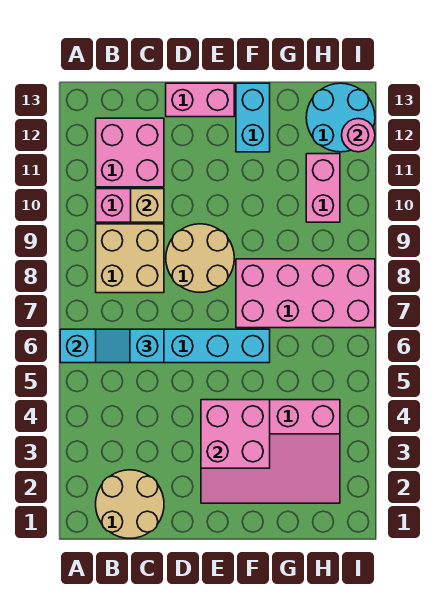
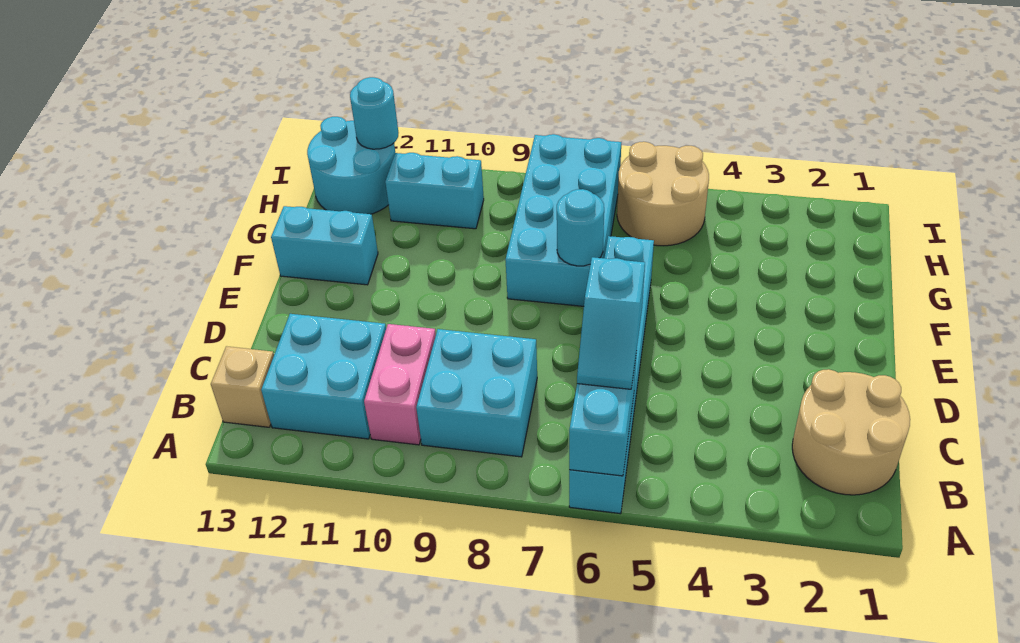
tan 2x2 brick [96,224,164,293] -> cyan 2x2 brick [416,329,537,457]
pink 2x2 brick [96,118,164,187] -> cyan 2x2 brick [261,314,386,439]
tan 1x1 brick [131,189,164,222] -> tan 1x1 brick moved to [211,346,274,427]
tan 2x2 round brick [166,224,234,292] -> tan 2x2 round brick moved to [617,142,709,246]
pink 1x2 brick [166,83,234,117] -> none
pink 3x4 slope [201,400,340,503] -> none
pink 2x2 brick [201,400,270,468] -> none
pink 2x4 brick [236,259,375,328] -> cyan 2x4 brick [506,134,621,306]
none -> cyan 1x1 round brick [557,189,604,266]
pink 1x2 brick [306,154,340,222] -> cyan 1x2 brick [385,153,484,229]
pink 1x1 round brick [342,119,375,152] -> cyan 1x1 round brick [350,77,399,149]

